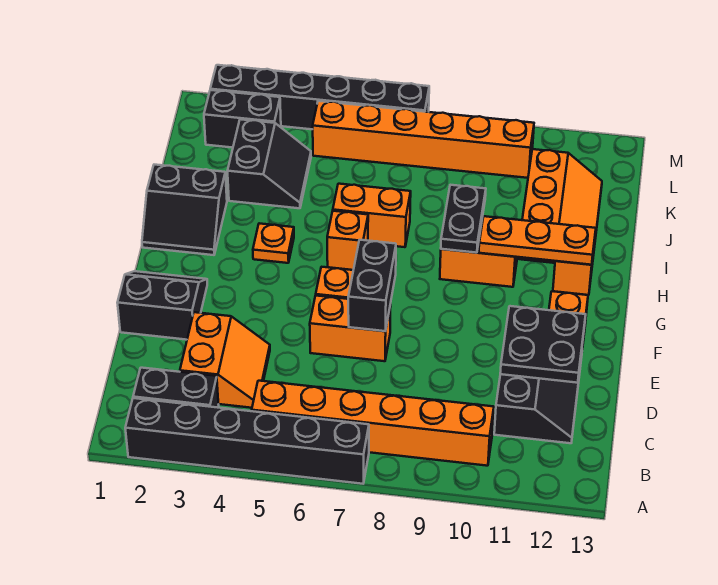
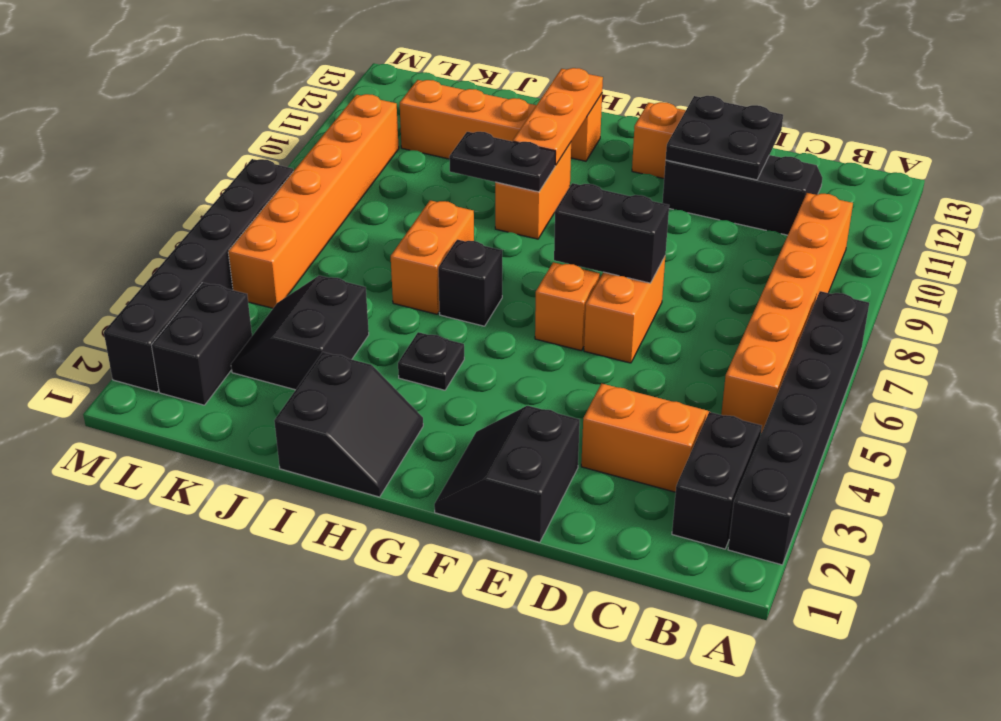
orange 1x1 plate [253,223,294,263] -> black 1x1 plate [398,332,464,390]
orange 1x1 brick [327,211,368,270] -> black 1x1 brick [438,240,502,326]
black 2x2 slope [228,119,311,208] -> black 2x2 slope turned to [231,275,369,390]

